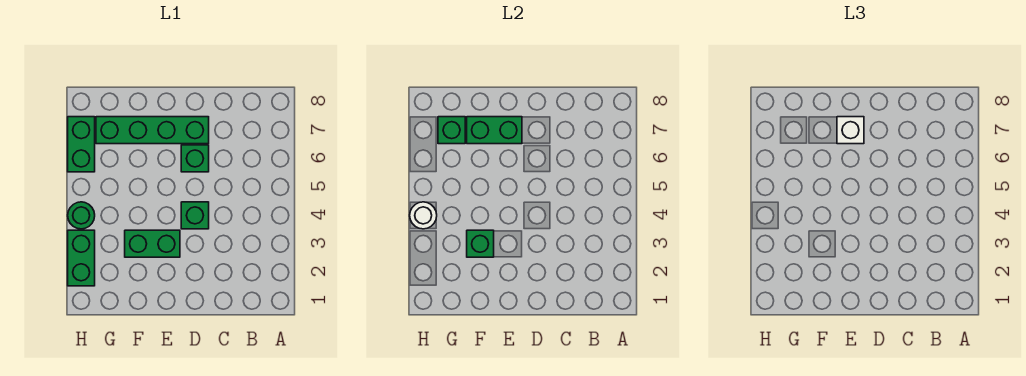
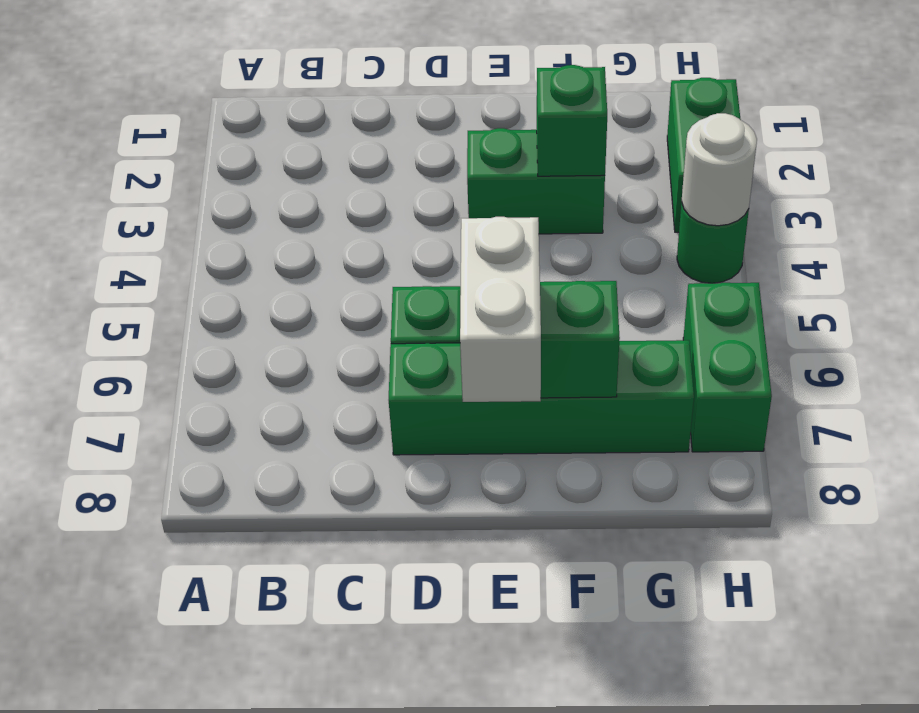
green 1x1 brick [181,202,209,229] -> none
white 1x1 brick [837,117,864,144] -> white 1x2 brick [460,217,541,402]
green 1x1 brick [438,117,465,144] -> none

